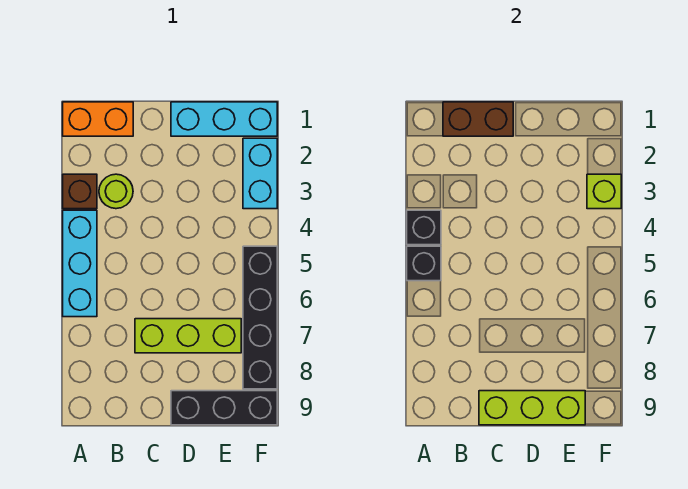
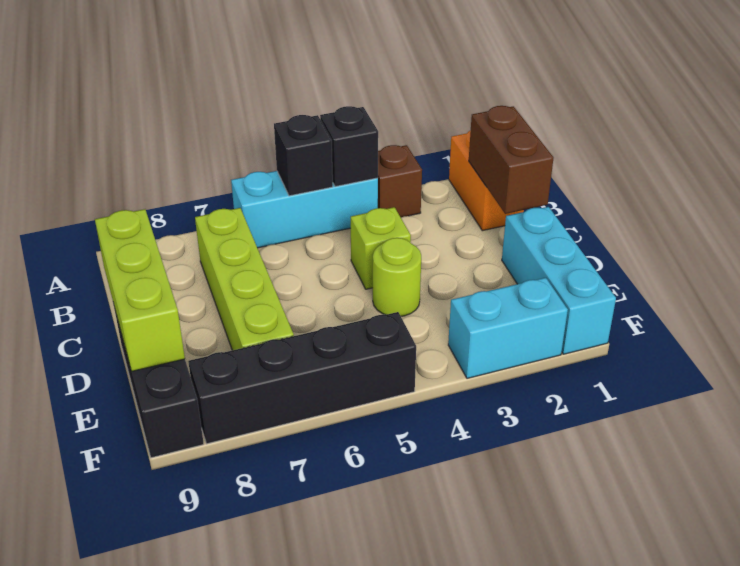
lime 1x1 round brick [99,174,133,209] -> lime 1x1 round brick moved to [373,238,421,316]
lime 1x3 brick [135,319,241,353] -> lime 1x4 brick [195,208,294,350]
lime 1x1 brick [587,174,621,209] -> lime 1x1 brick moved to [351,207,411,289]

